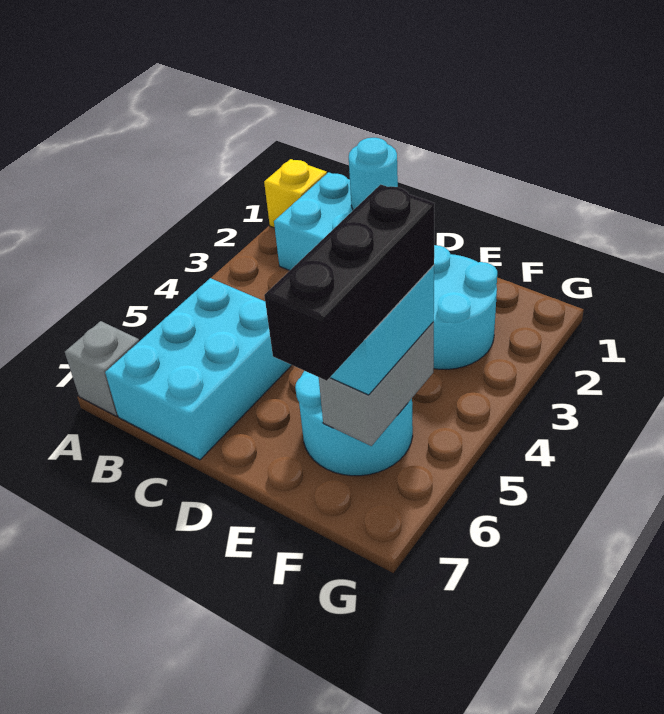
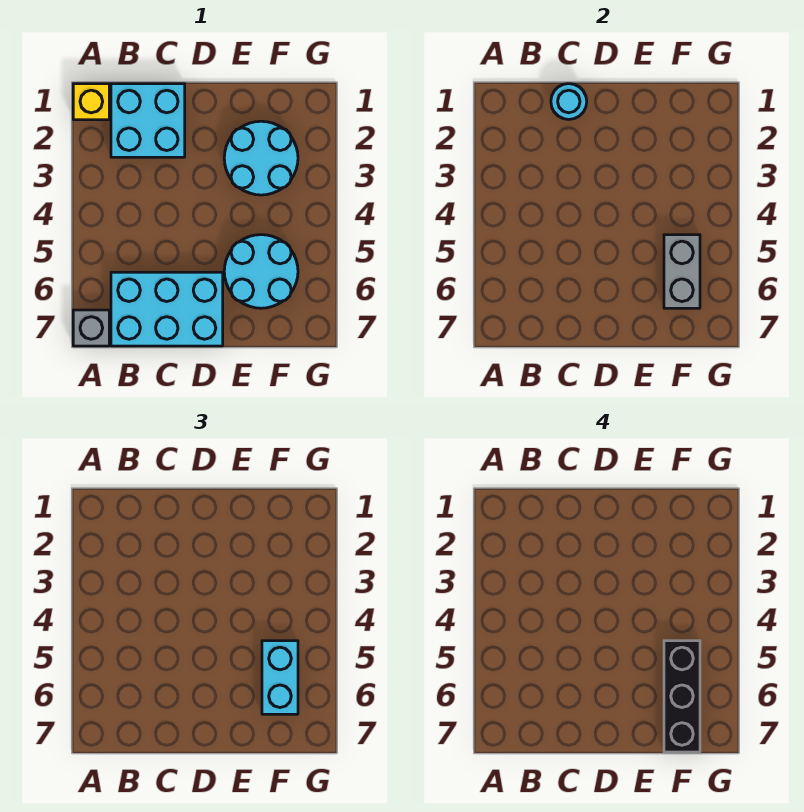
cyan 2x3 brick [105,278,291,460] -> cyan 2x3 brick turned to [111,272,223,346]

